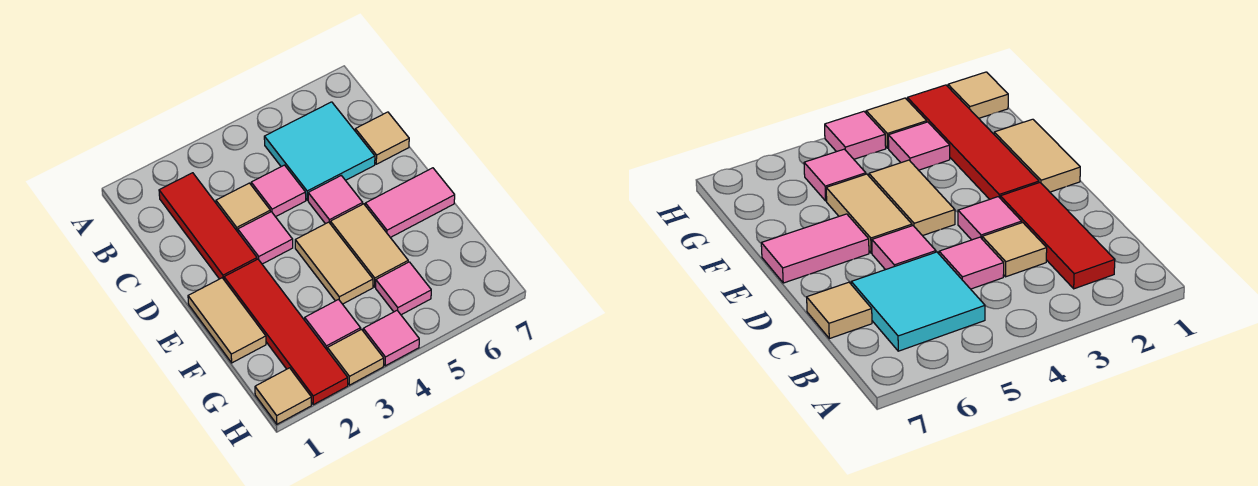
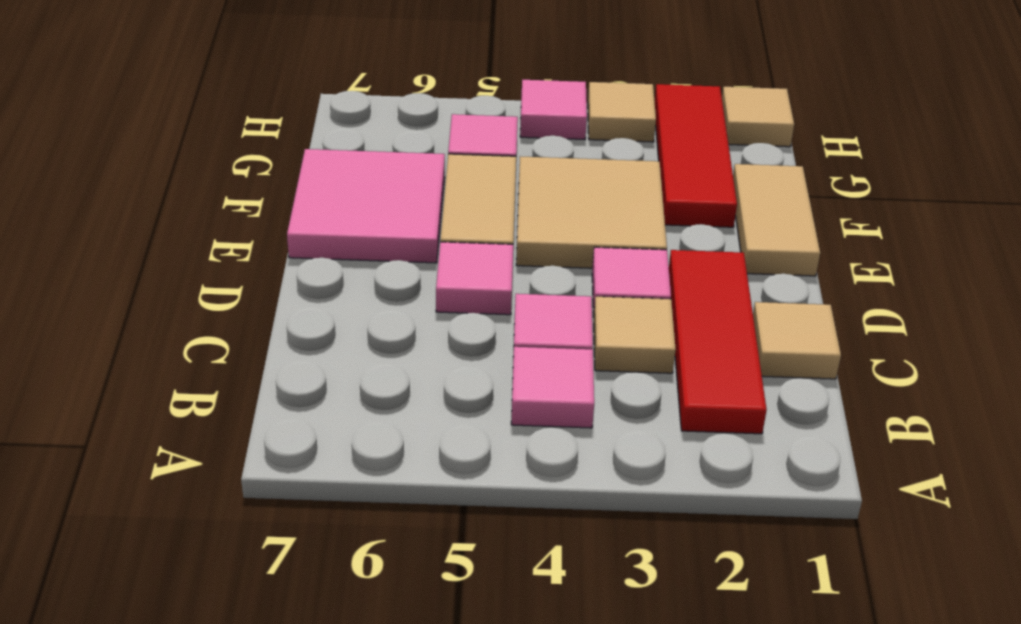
cyan 2x2 tile [264,102,375,200] -> none
tan 1x1 tile [355,112,409,164] -> tan 1x1 tile moved to [753,302,841,379]
red 1x4 tile [224,259,348,405] -> red 1x3 tile [655,84,737,227]
tan 1x2 tile [295,222,373,304] -> tan 2x2 tile [516,157,667,268]
pink 1x2 tile [365,168,455,238] -> pink 2x2 tile [287,149,445,263]
pink 1x1 tile [305,299,361,349] -> pink 1x1 tile moved to [511,347,594,428]

